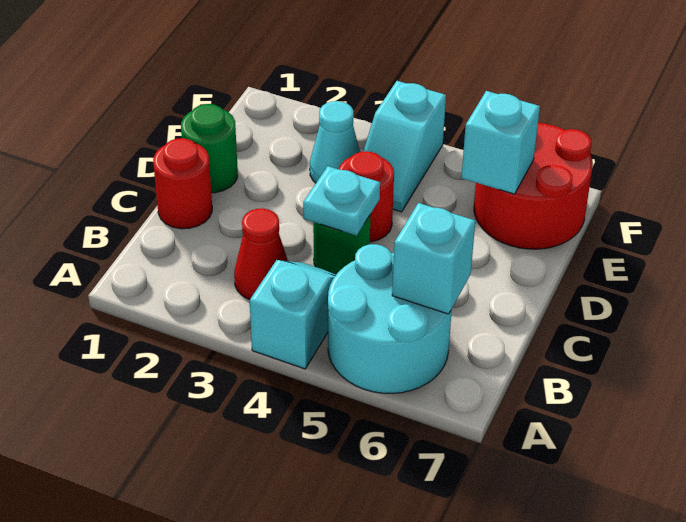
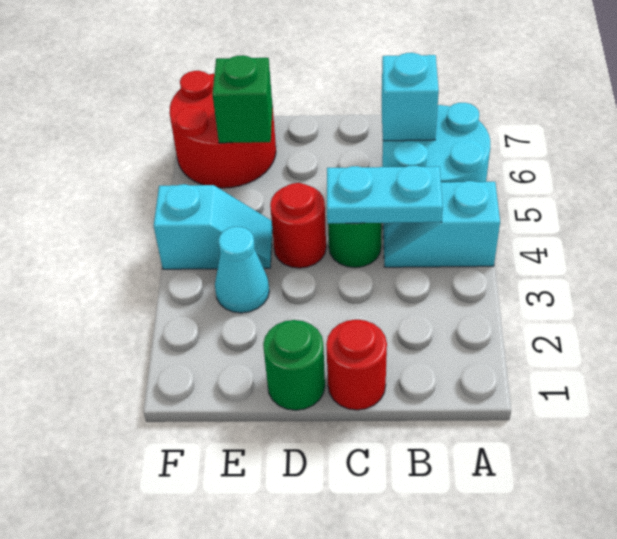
red 1x1 cone [234,208,288,299] -> none
cyan 1x1 plate [303,166,380,236] -> cyan 1x2 plate [327,166,443,224]
cyan 1x1 brick [461,91,540,194] -> green 1x1 brick [212,55,273,143]

